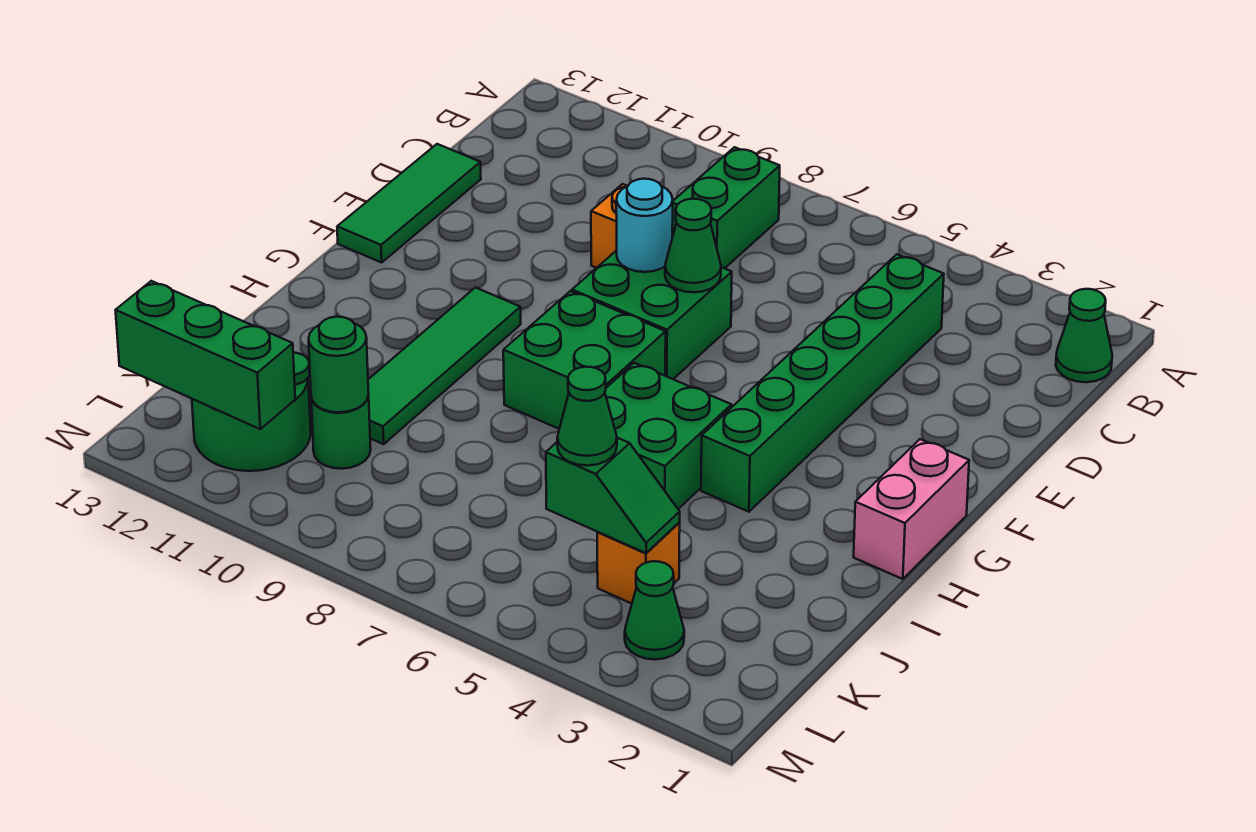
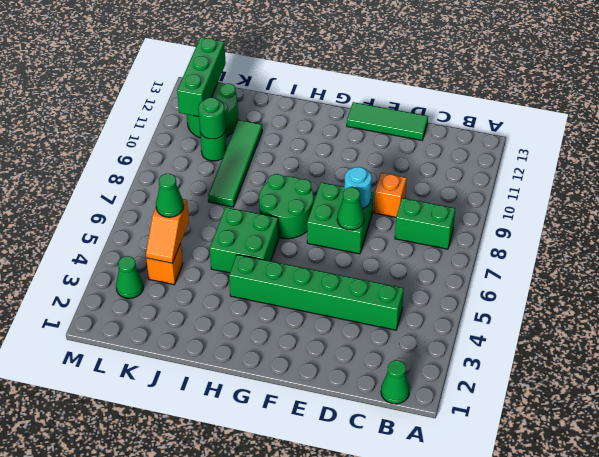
pink 1x2 brick [854,439,969,579] -> none
green 2x2 brick [503,291,666,429] -> green 2x2 round brick [259,174,314,239]
green 1x4 tile [368,288,521,444] -> green 1x4 tile turned to [208,120,262,207]
green 1x2 slope [546,438,680,553] -> orange 1x2 slope [146,199,189,263]

